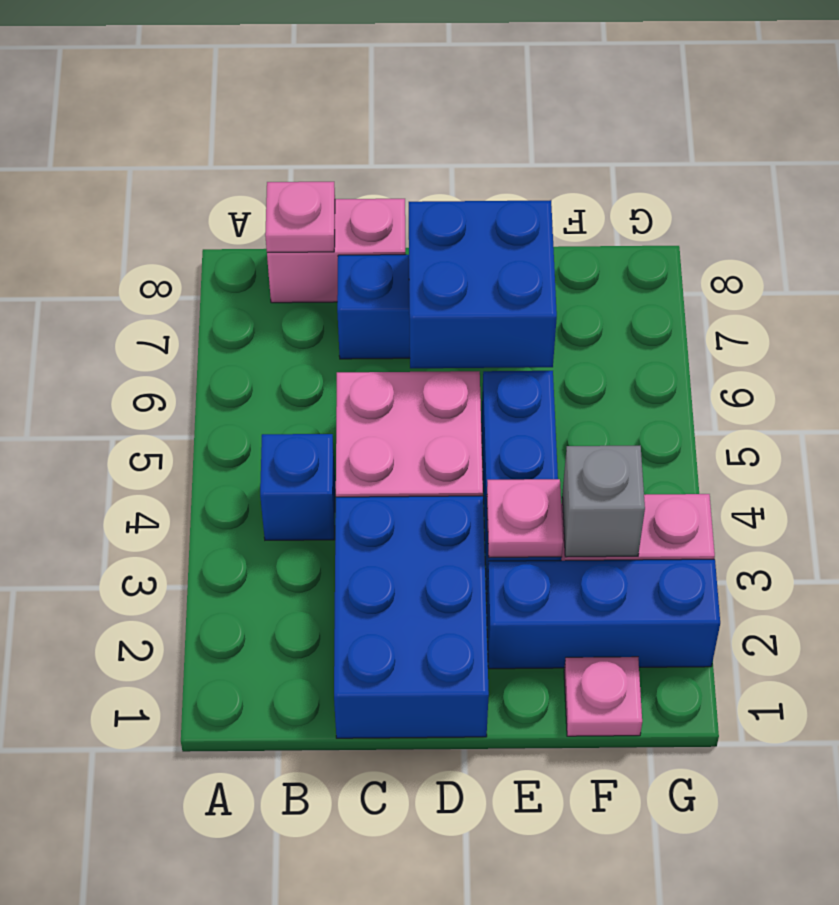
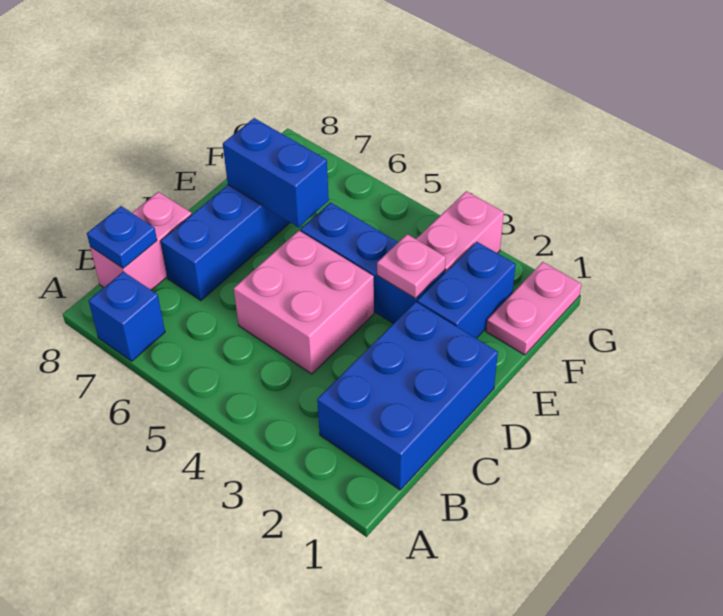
blue 1x1 brick [260,434,335,540] -> blue 1x1 brick moved to [89,272,165,361]
pink 1x1 plate [265,182,335,252] -> blue 1x1 plate [87,206,157,268]
blue 2x3 brick [334,496,489,738] -> blue 2x3 brick turned to [317,302,498,490]
blue 2x2 brick [409,200,557,368] -> blue 1x2 brick [223,118,329,227]
blue 1x3 brick [487,559,720,669] -> blue 1x2 brick [417,242,516,338]
pink 1x1 plate [564,657,642,736] -> pink 1x2 plate [486,262,582,355]
grey 1x1 brick [562,445,645,557] -> none

